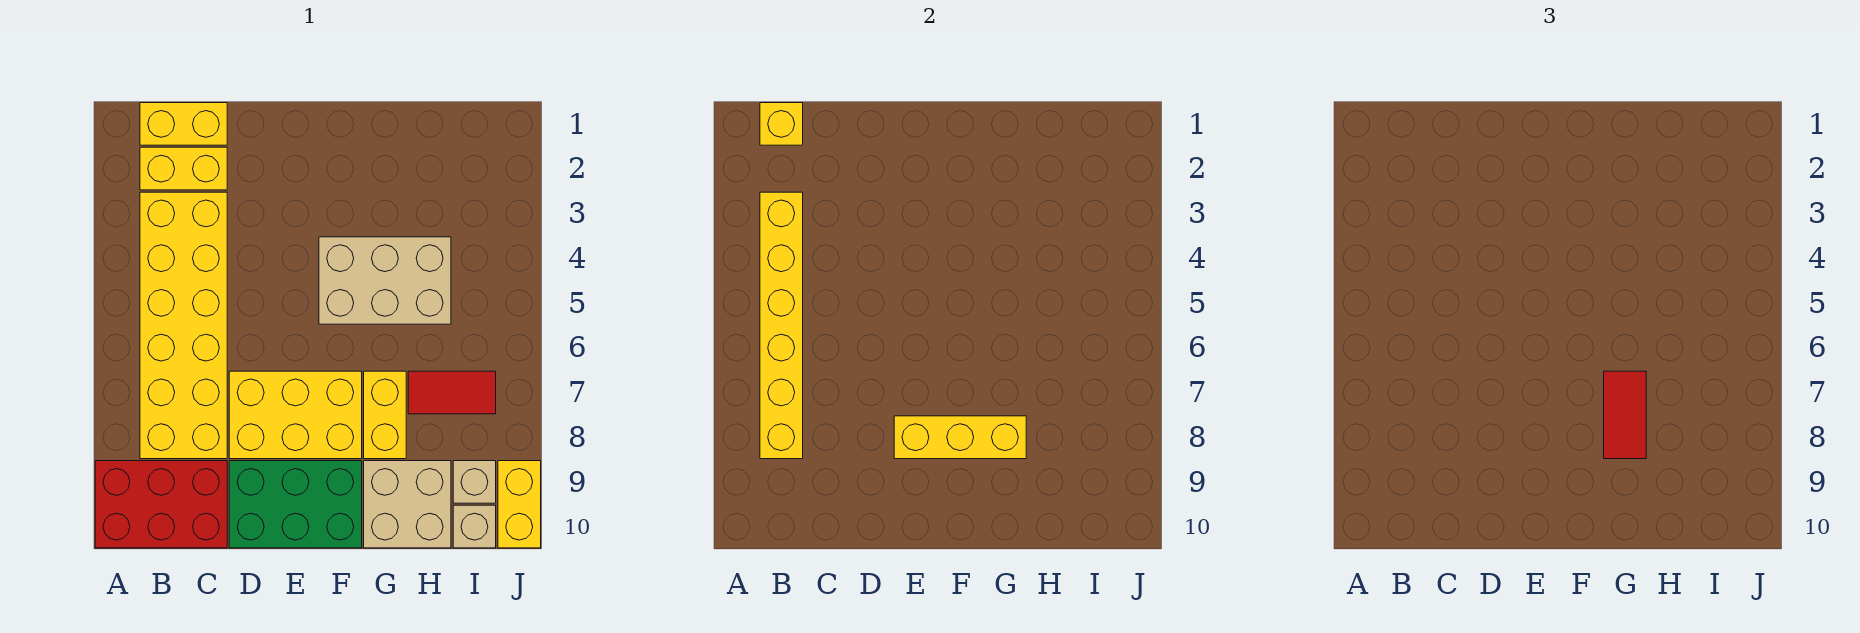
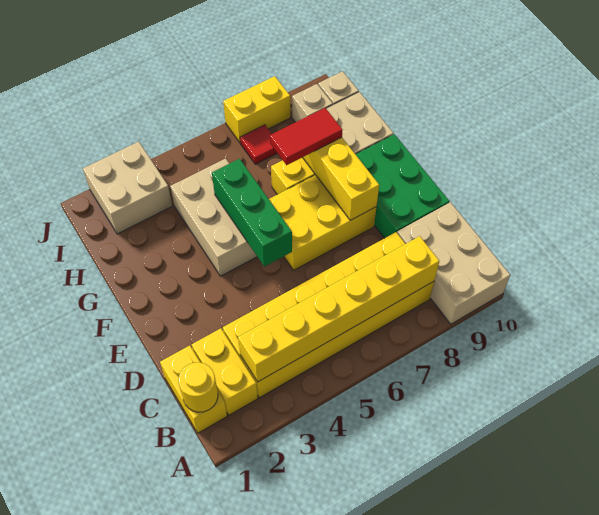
red 2x3 brick [95,461,227,548] -> tan 2x3 brick [397,202,510,324]
yellow 1x1 brick [760,103,803,145] -> yellow 1x1 round brick [179,362,218,412]
yellow 2x3 brick [229,371,362,459] -> yellow 2x3 brick turned to [269,175,376,270]
none -> green 1x3 brick [212,159,292,267]
red 1x2 tile [408,371,496,414] -> red 1x1 tile [240,125,277,164]
none -> tan 2x2 brick [83,142,172,234]
yellow 1x2 brick [498,461,541,548] -> yellow 1x2 brick moved to [223,76,290,143]

